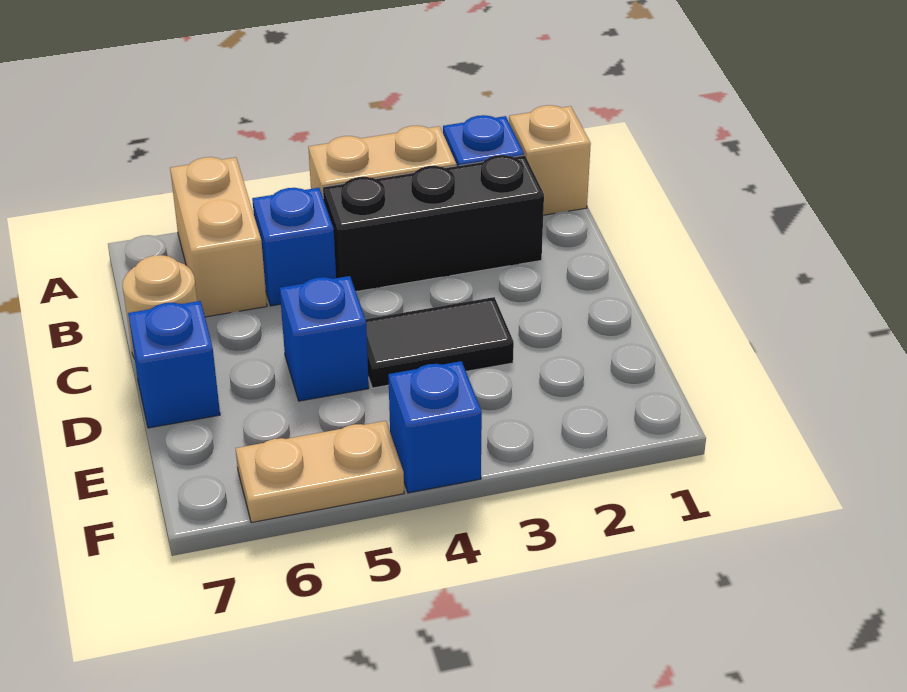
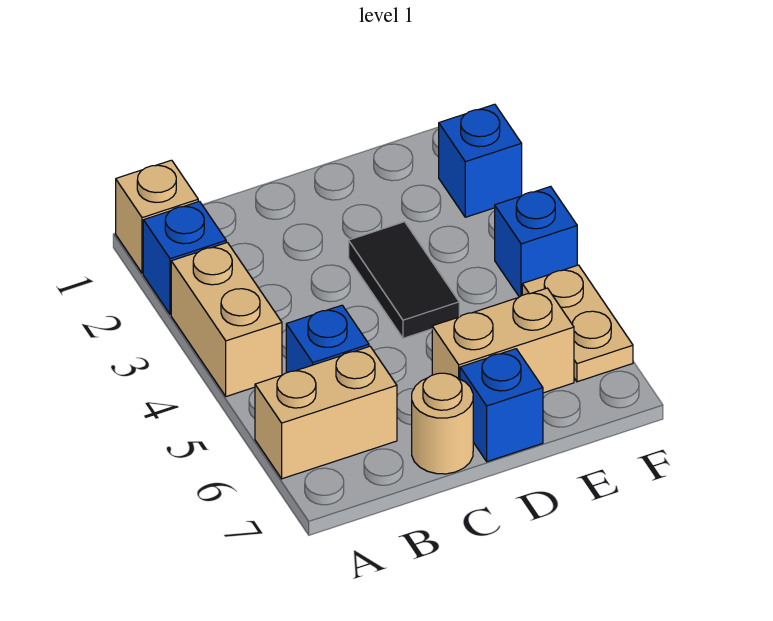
black 1x3 brick [323,155,544,292] -> none
blue 1x1 brick [280,276,369,401] -> blue 1x1 brick moved to [439,104,522,217]
none -> tan 1x2 brick [432,288,574,393]

